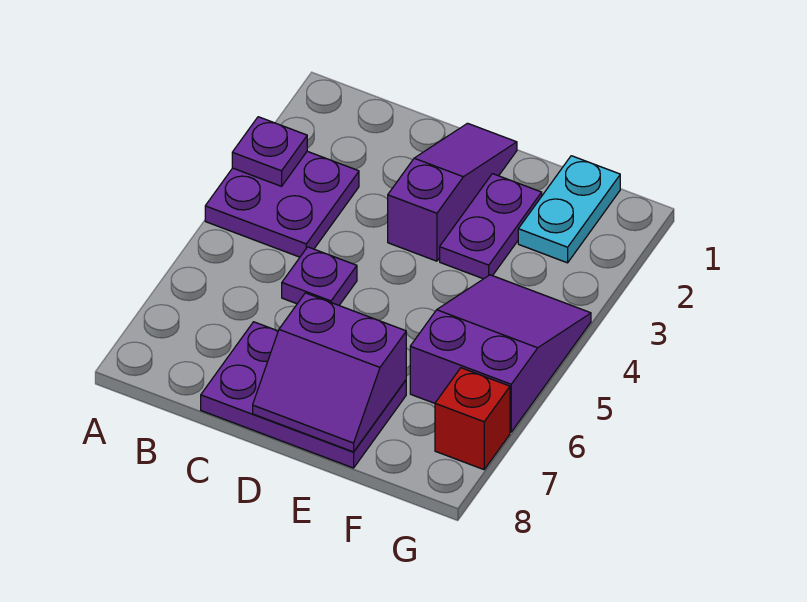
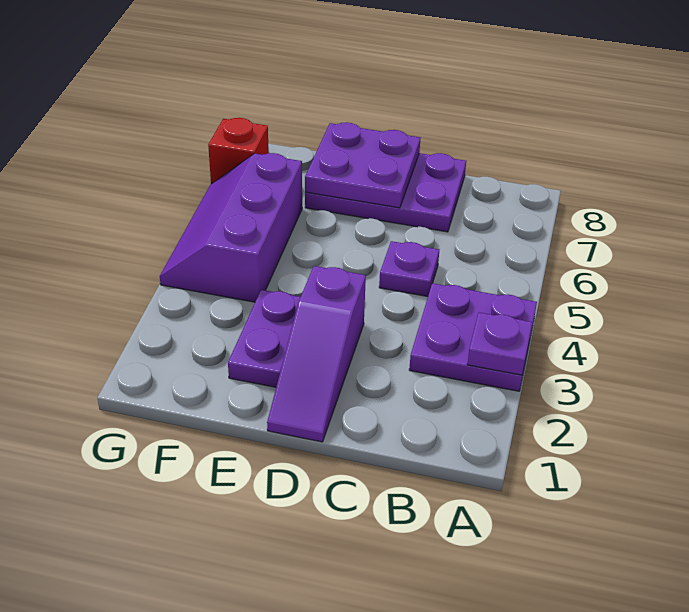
purple 2x2 slope [253,293,406,452] -> purple 2x2 plate [305,122,420,208]
cyan 1x2 plate [518,156,620,263] -> none
purple 2x3 slope [410,275,591,432] -> purple 2x3 slope turned to [160,153,302,302]

